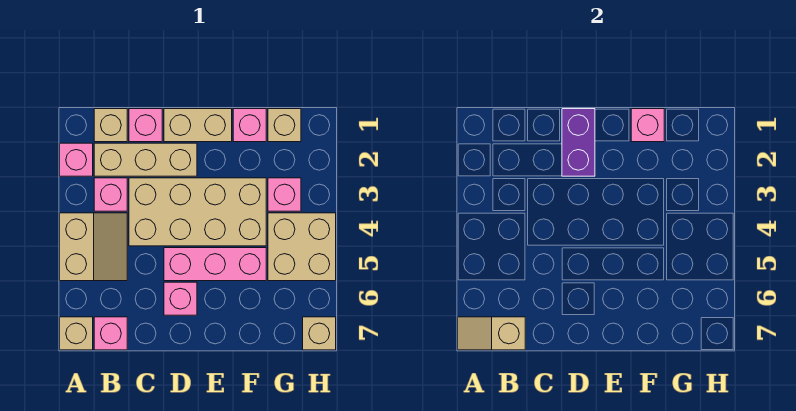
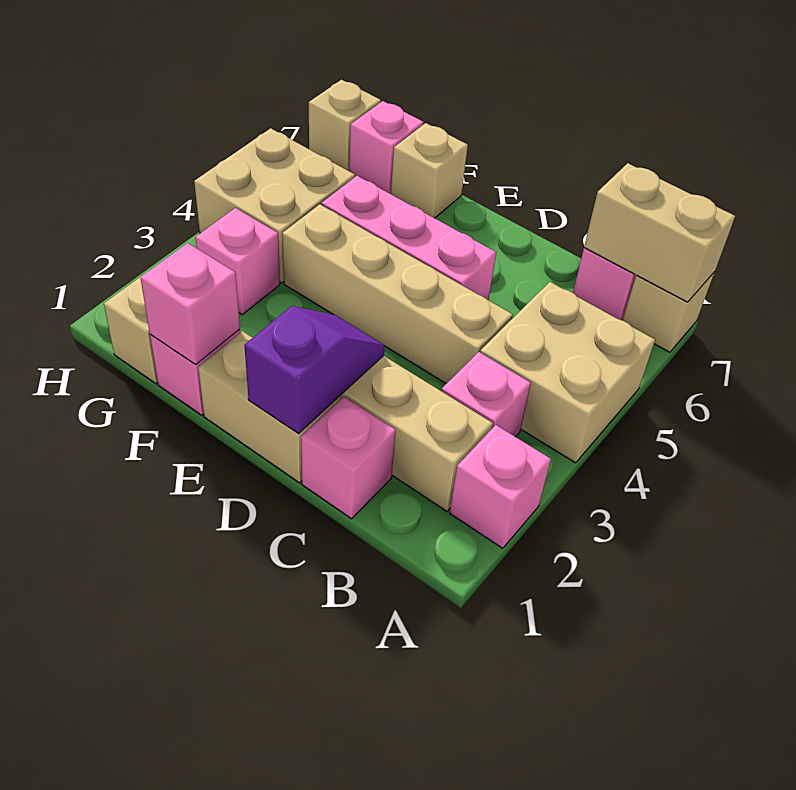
tan 2x2 slope [60,213,127,281] -> tan 2x2 brick [480,282,655,463]
tan 1x2 slope [458,317,525,350] -> tan 1x2 brick [584,163,735,302]
tan 1x1 brick [94,109,127,142] -> tan 1x1 brick moved to [391,123,468,218]
tan 2x4 brick [129,178,266,246] -> tan 1x4 brick [282,204,513,384]
purple 1x2 brick [562,109,595,176] -> purple 1x2 slope [244,306,385,433]
pink 1x1 brick [164,282,197,315] -> pink 1x1 brick moved to [349,101,424,194]

